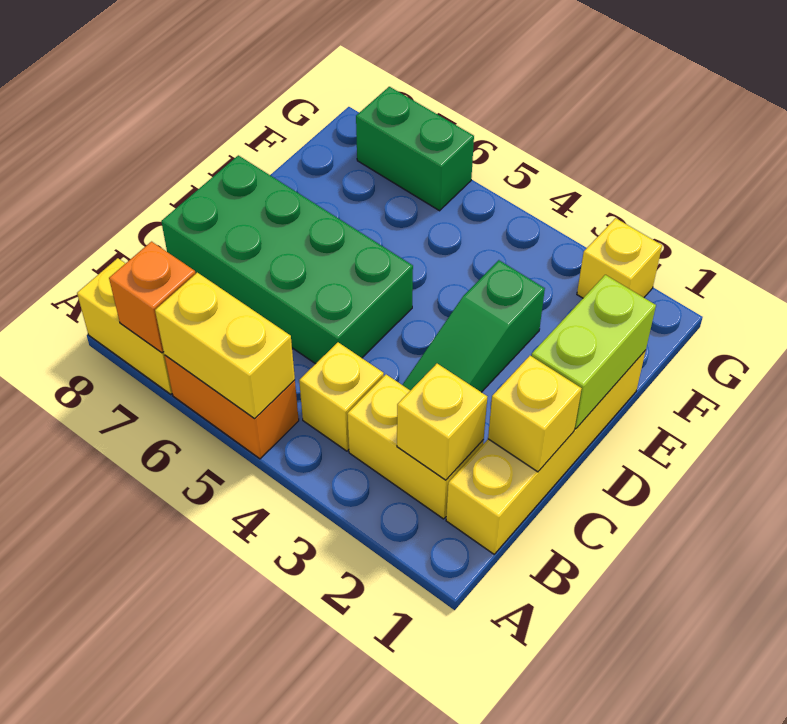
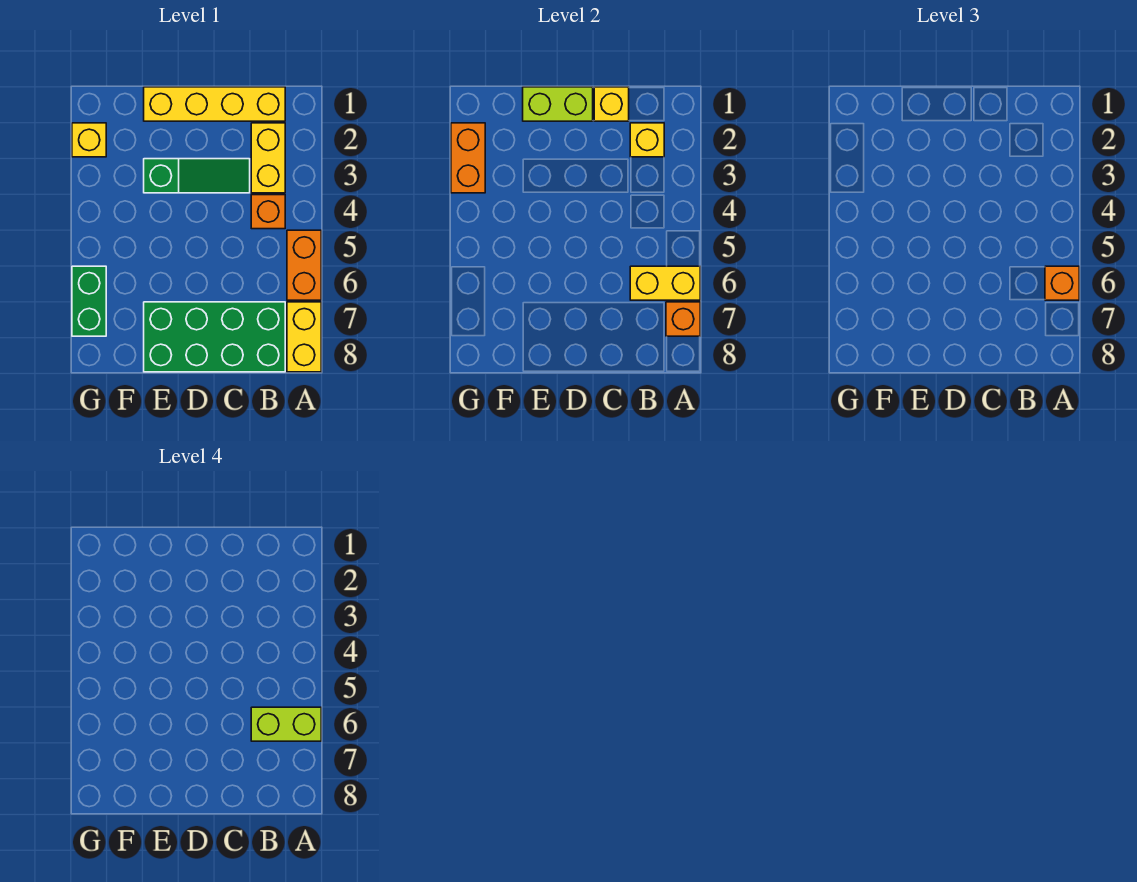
yellow 1x2 brick [155,273,295,419] -> yellow 1x2 brick turned to [630,266,700,300]
none -> orange 1x1 brick [1045,266,1079,300]
none -> lime 1x2 brick [251,707,321,741]
yellow 1x1 brick [299,342,384,451] -> orange 1x1 brick [251,195,285,229]
green 2x4 brick [161,155,413,364] -> green 2x4 brick turned to [144,302,285,372]
none -> orange 1x2 brick [451,123,485,193]

